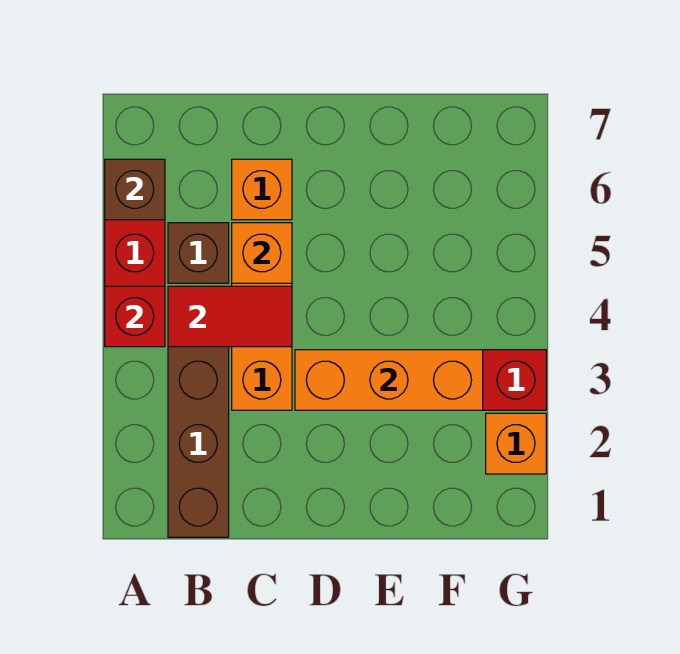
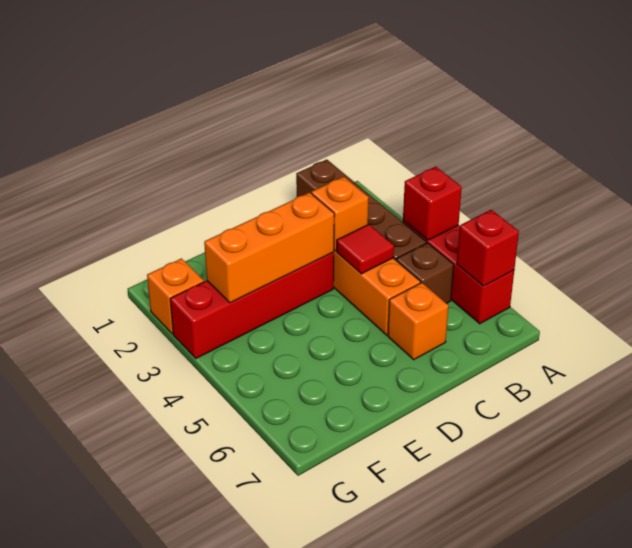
brown 1x1 brick [105,159,165,220] -> red 1x1 brick [457,210,519,286]
red 1x2 tile [168,286,292,347] -> red 1x1 tile [337,224,394,274]
orange 1x1 brick [232,223,292,283] -> orange 1x1 brick moved to [311,177,368,251]

